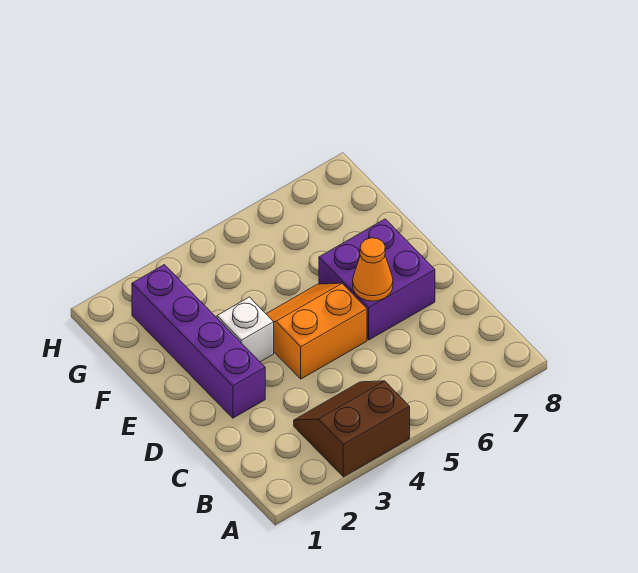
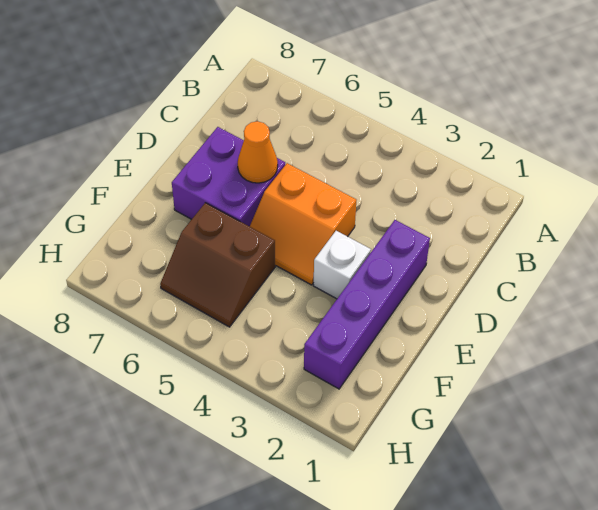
brown 2x2 slope [294,381,410,477] -> brown 2x2 slope moved to [160,203,275,327]

